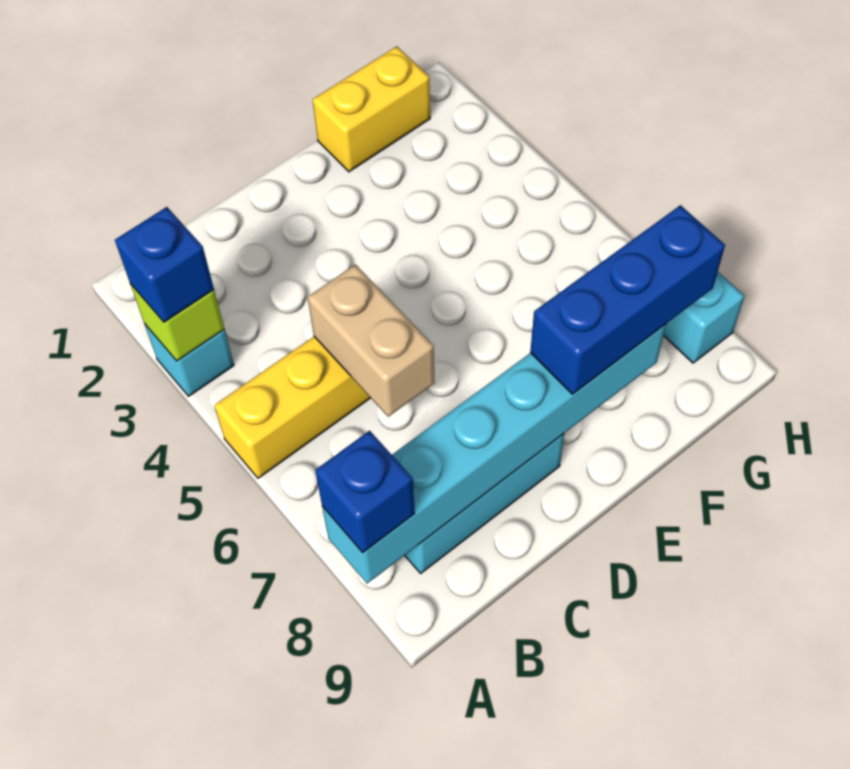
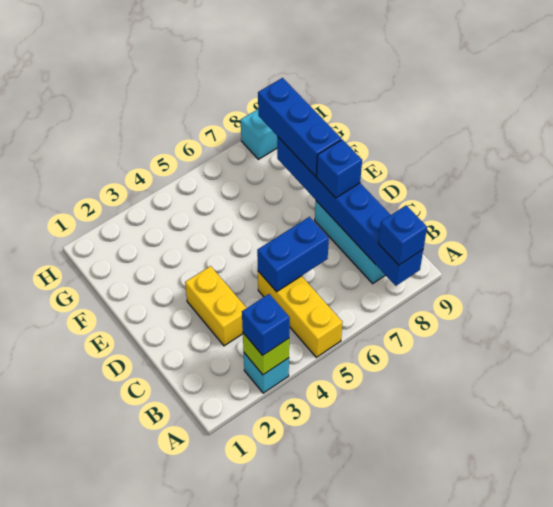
cyan 1x6 brick [322,324,666,584] -> blue 1x6 brick [277,137,423,286]
tan 1x2 brick [308,264,435,417] -> blue 1x2 brick [257,217,329,292]
none -> blue 1x1 brick [317,140,362,198]
yellow 1x2 brick [313,46,430,172] -> yellow 1x2 brick moved to [185,266,246,346]

